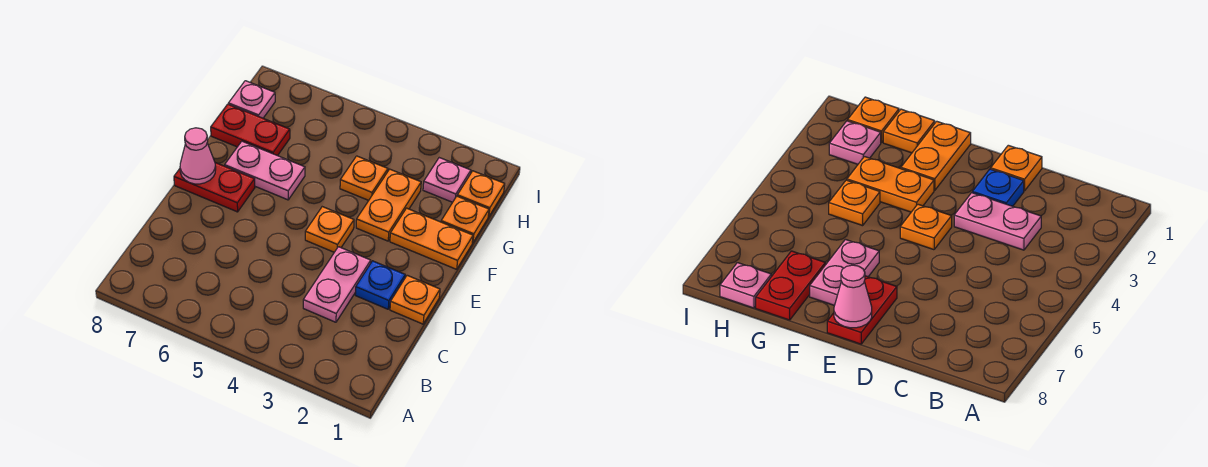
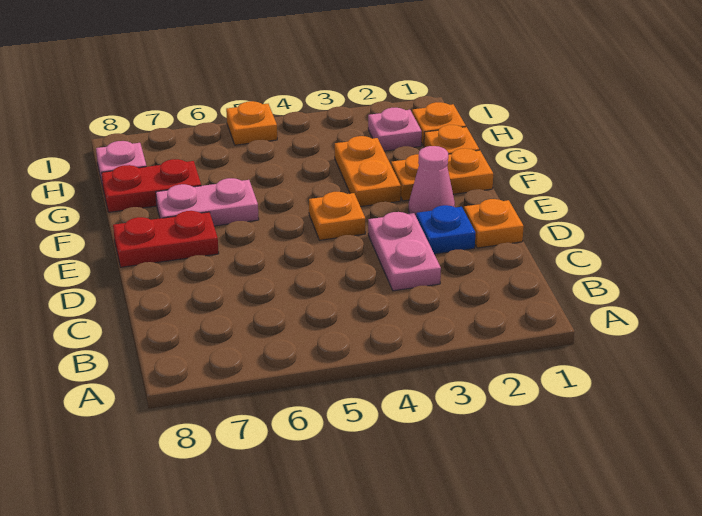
pink 1x1 cone [180,128,216,184] -> pink 1x1 cone moved to [409,146,455,216]
orange 1x1 plate [340,156,388,200] -> orange 1x1 plate moved to [226,101,277,145]

